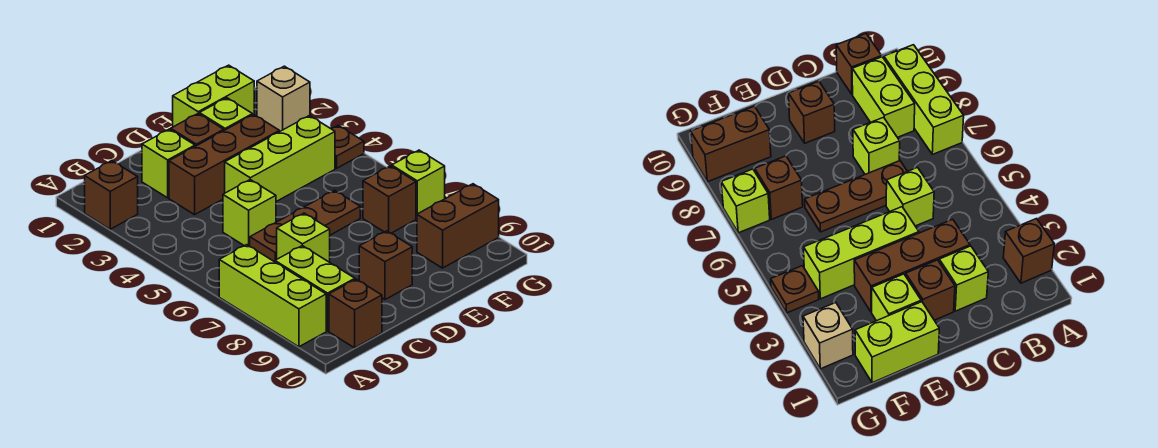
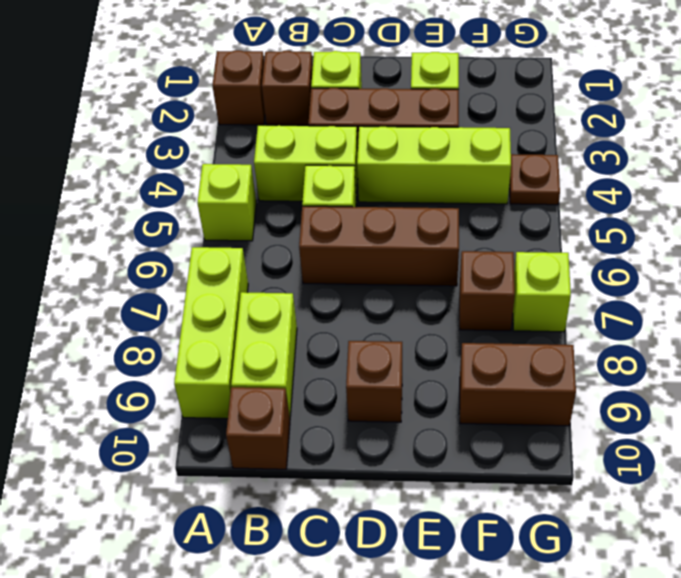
brown 1x3 plate [250,190,360,262] -> brown 1x3 brick [299,206,459,286]
lime 1x1 brick [277,213,330,262] -> lime 1x1 brick moved to [197,164,256,241]
brown 1x1 brick [171,114,224,146] -> brown 1x1 brick moved to [262,51,313,126]
lime 1x2 brick [173,65,254,127] -> lime 1x2 brick moved to [254,125,358,201]
tan 1x1 brick [257,66,310,132] -> none

